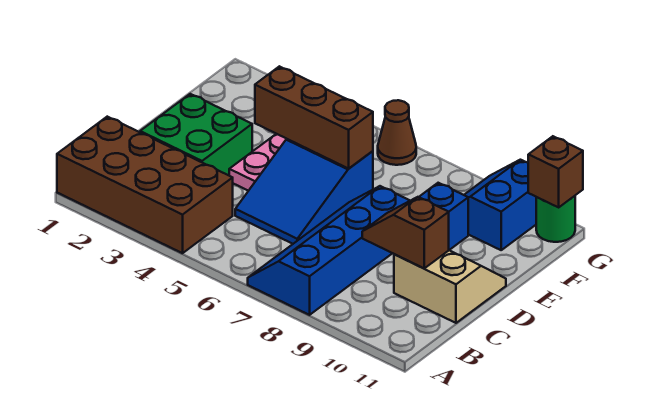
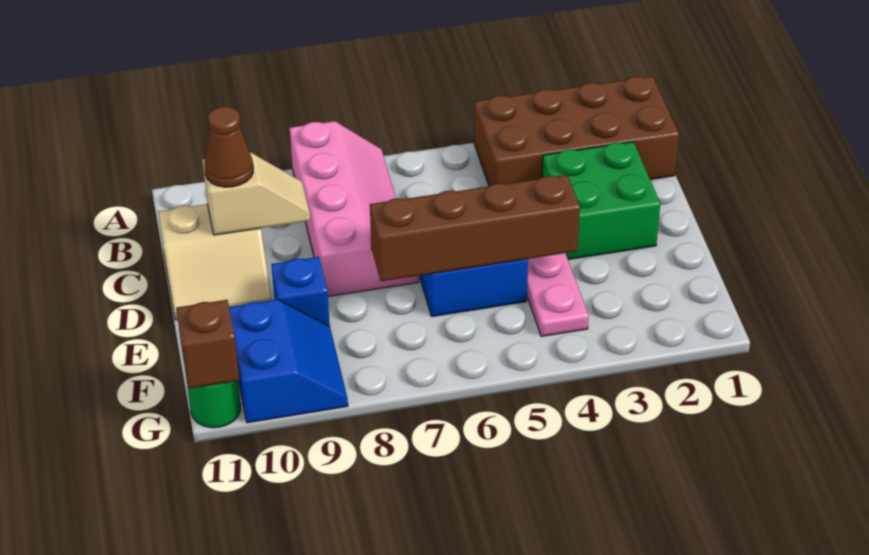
blue 2x4 slope [248,186,410,315] -> pink 2x4 slope [290,121,419,296]
brown 1x2 slope [362,197,449,268] -> tan 1x2 slope [202,153,310,235]
brown 1x3 brick [255,66,373,169] -> brown 1x4 brick [370,175,580,281]
brown 1x1 cone [378,100,416,165] -> brown 1x1 cone moved to [204,107,253,187]

